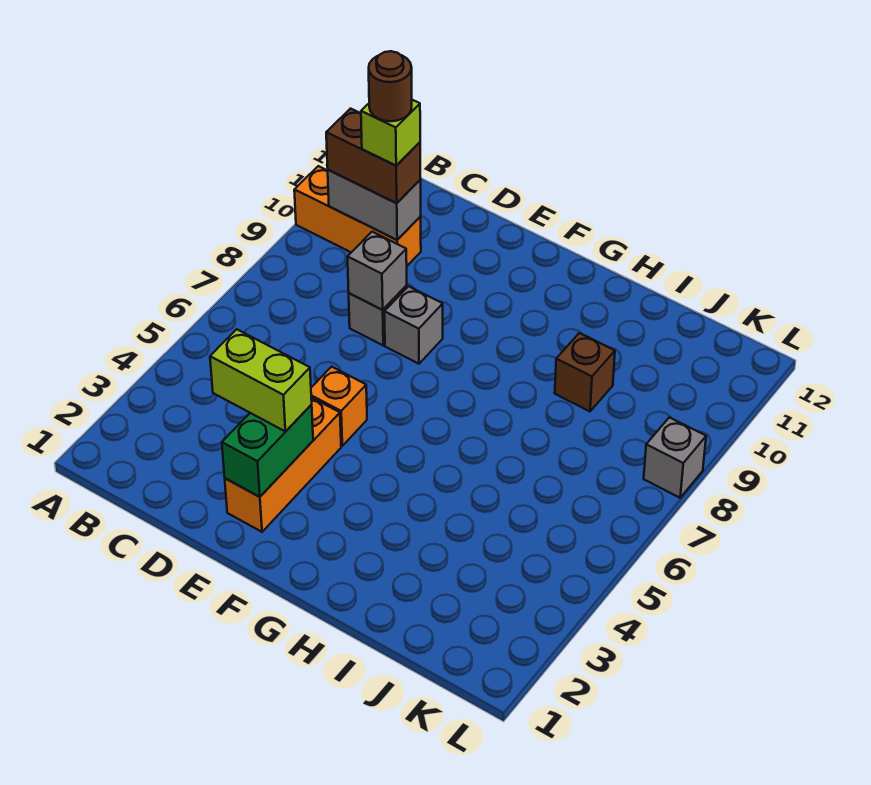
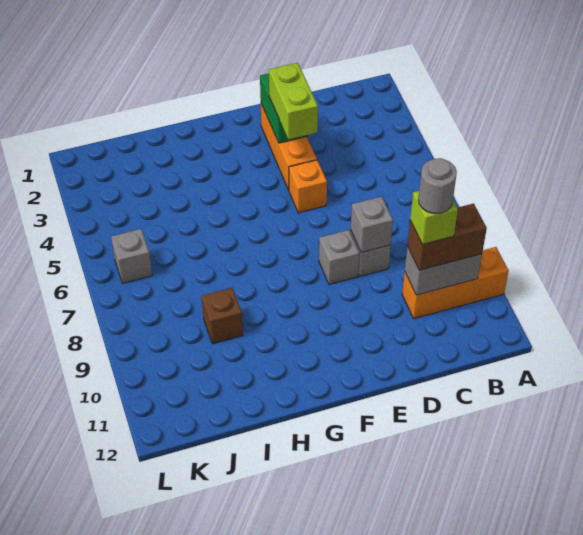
brown 1x1 round brick [369,51,412,121] -> grey 1x1 round brick [418,158,457,214]
lime 1x2 brick [210,329,312,432] -> lime 1x2 brick turned to [269,63,318,139]
grey 1x1 brick [644,417,706,498] -> grey 1x1 brick moved to [111,229,152,283]

